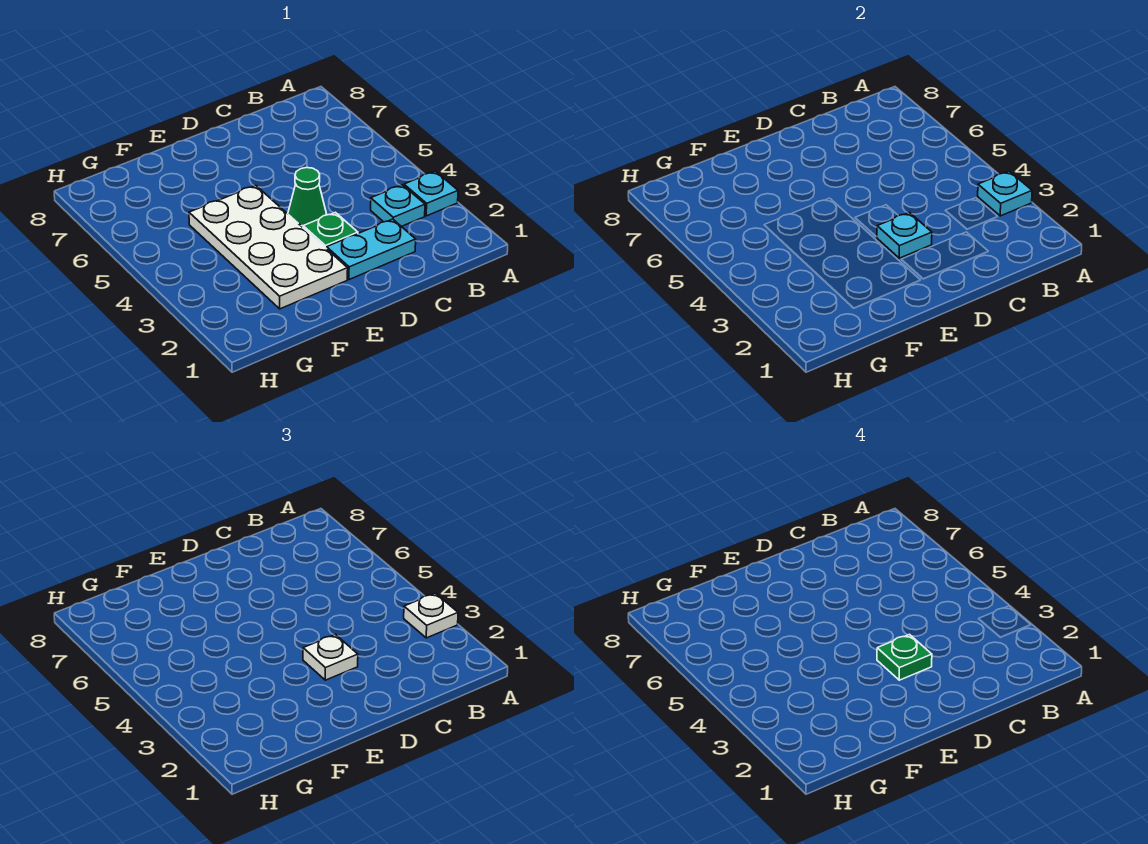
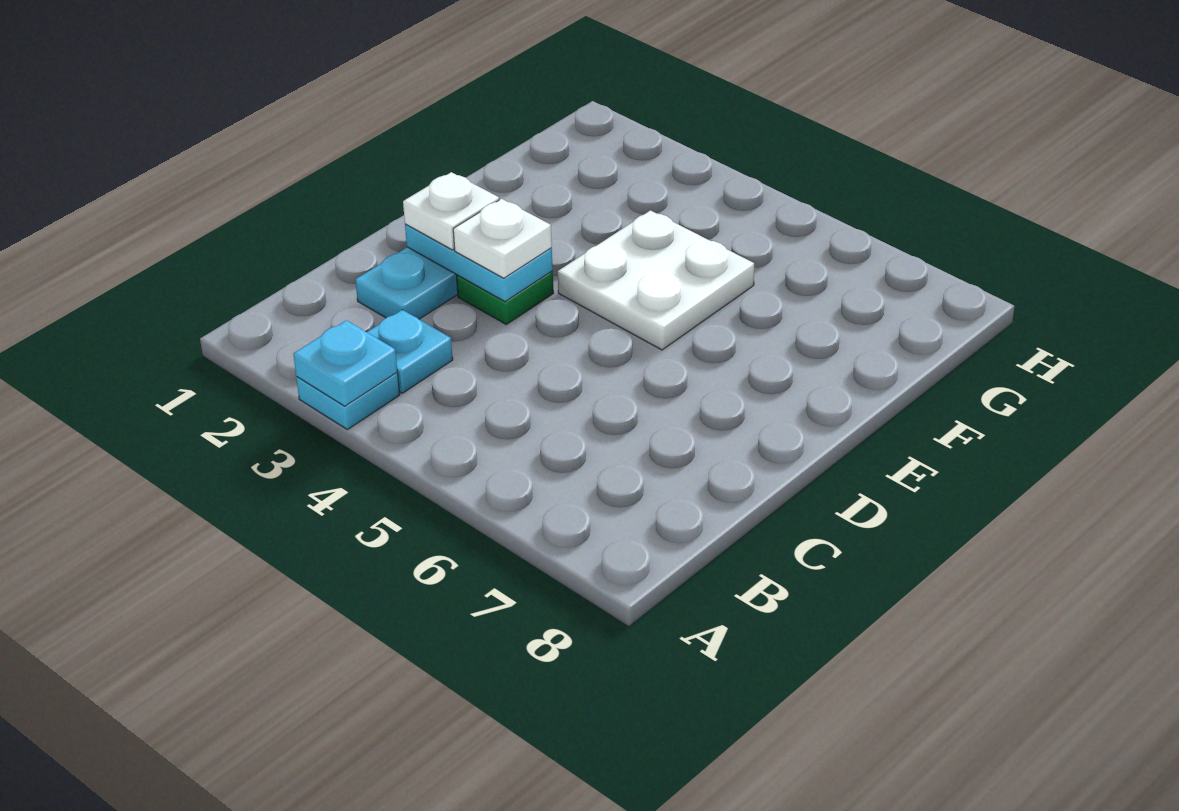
white 1x1 plate [404,593,458,638] -> white 1x1 plate moved to [403,172,499,250]
cyan 1x1 plate [877,212,932,258] -> cyan 1x2 plate [405,224,553,302]
green 1x1 plate [877,634,932,680] -> none
green 1x1 cone [288,168,327,227] -> none
white 2x4 plate [189,185,348,309] -> white 2x2 plate [558,211,754,350]

